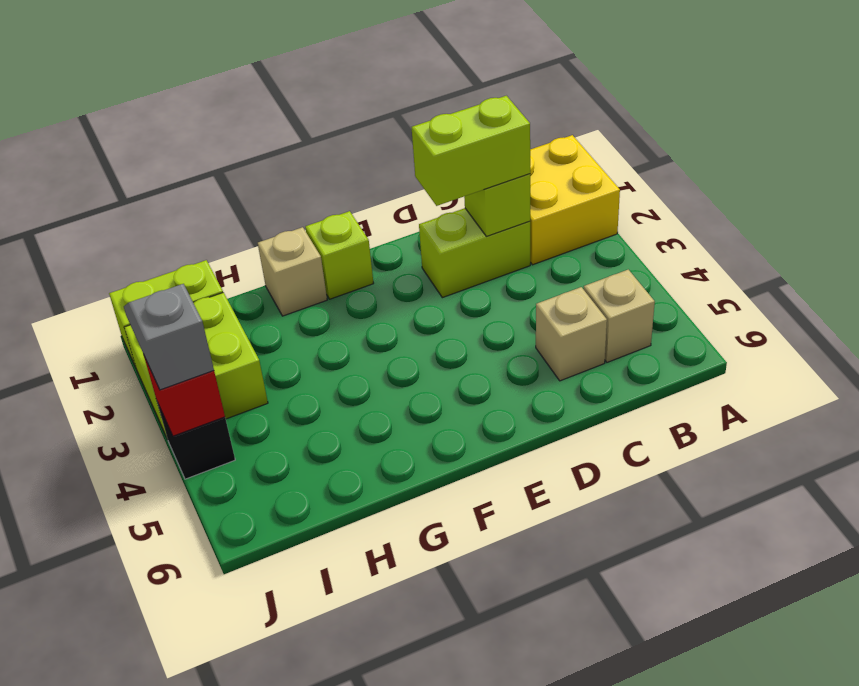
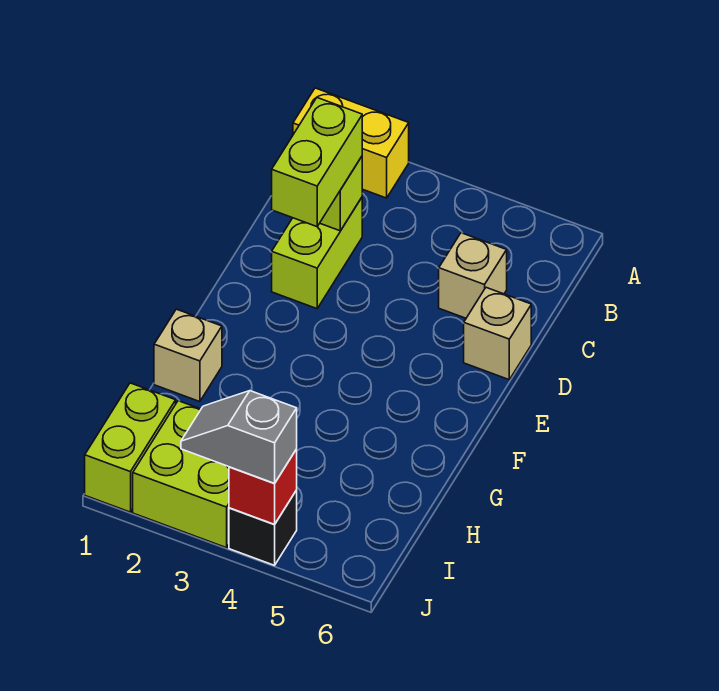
yellow 2x2 brick [530,135,620,265] -> yellow 1x2 brick [293,88,409,198]
tan 1x1 brick [584,270,655,362] -> tan 1x1 brick moved to [464,288,531,380]
lime 1x1 brick [305,211,374,299] -> none

